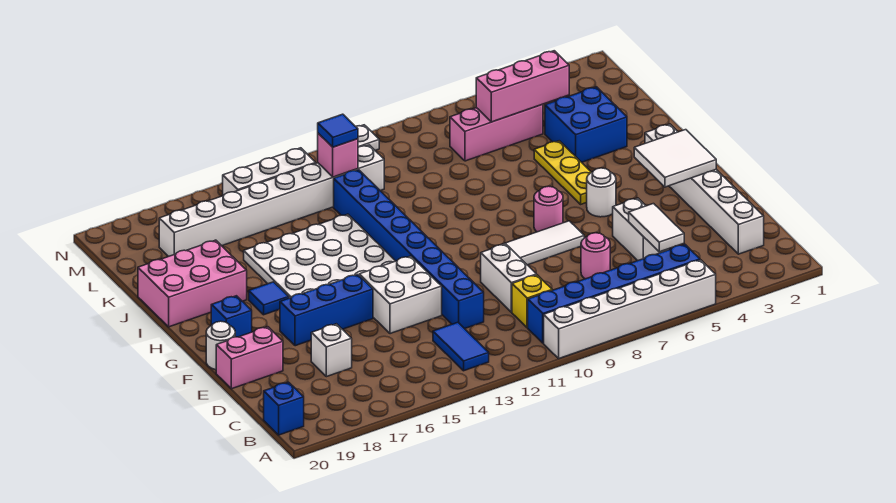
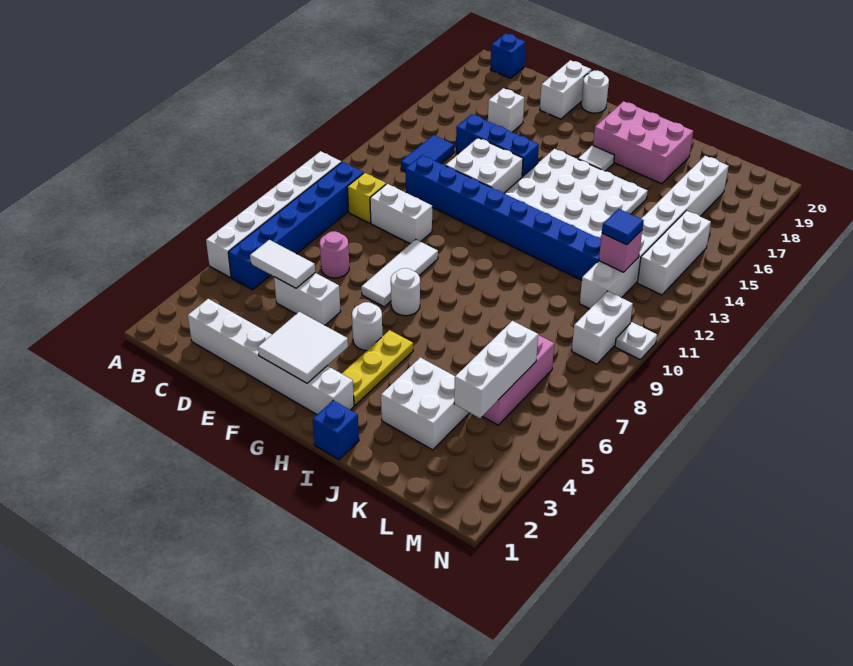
blue 1x2 tile [433,322,489,371] -> blue 1x2 tile turned to [401,135,454,172]
pink 1x2 brick [216,327,283,389] -> white 1x2 brick [540,60,591,119]
blue 1x3 brick [280,275,373,346] -> blue 1x3 brick turned to [456,114,539,177]
pink 1x1 round brick [534,186,563,232] -> white 1x1 round brick [391,268,420,316]
blue 1x1 brick [211,296,252,337] -> blue 1x1 brick moved to [313,400,359,460]
yellow 1x3 plate [534,141,591,204] -> yellow 1x3 plate turned to [342,330,413,405]
blue 1x1 tile [249,282,289,315] -> white 1x1 tile [578,145,615,171]
pink 2x3 brick [138,240,247,327] -> pink 2x3 brick turned to [593,101,693,184]
blue 2x2 brick [545,87,627,162] -> white 2x2 brick [381,357,469,450]
pink 1x3 brick [476,51,569,122] -> white 1x3 brick [454,321,538,418]
none -> white 1x2 brick [572,291,633,364]

